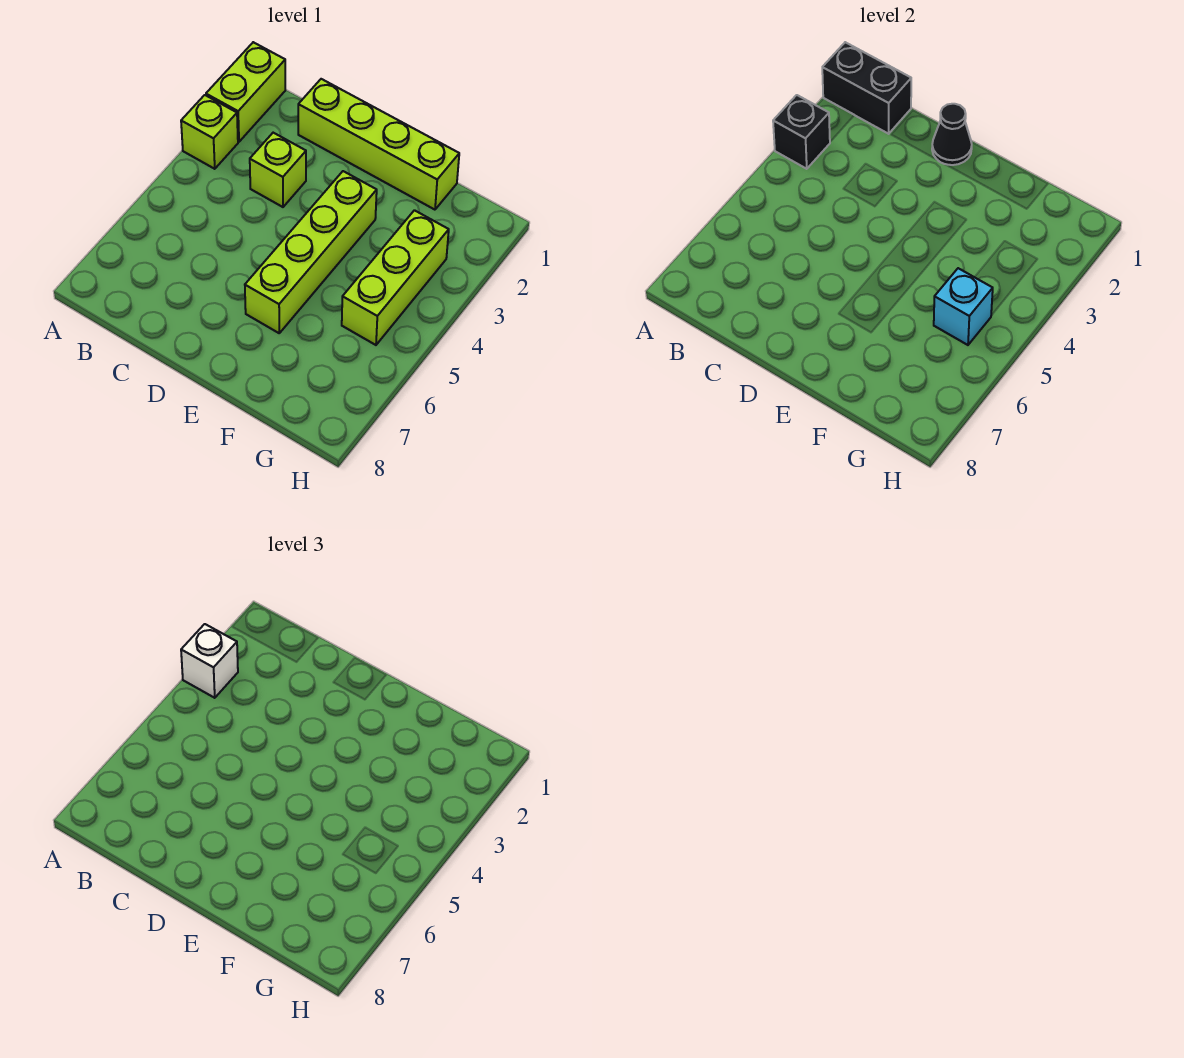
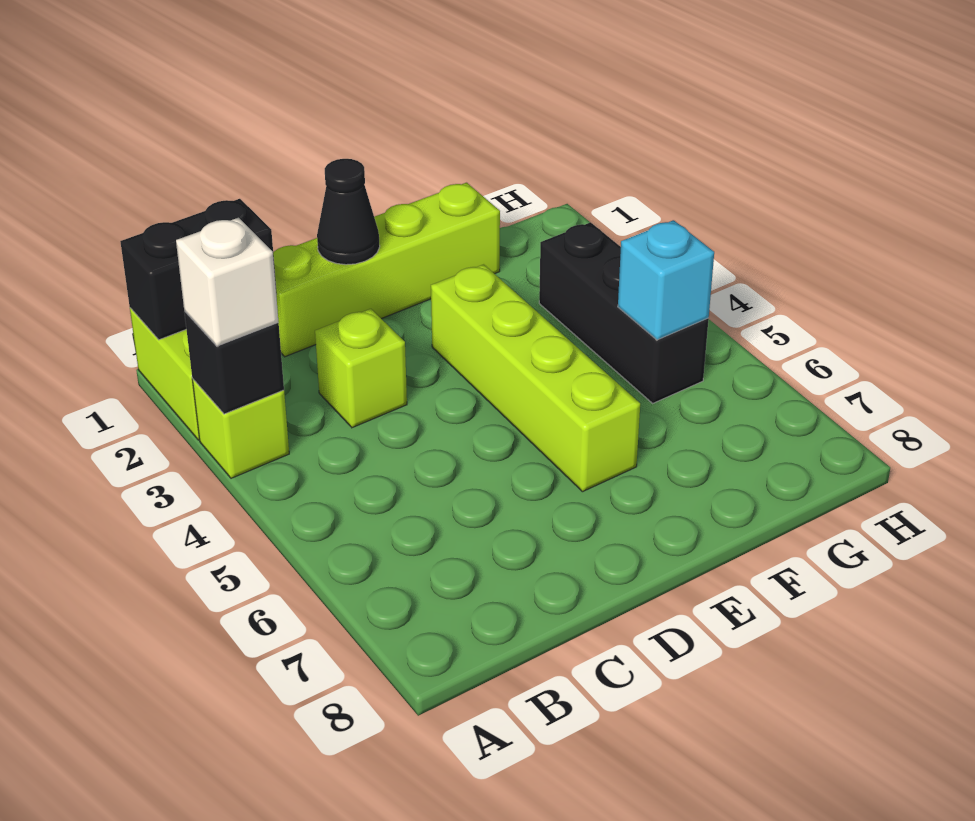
lime 1x3 brick [342,210,449,345] -> black 1x3 brick [539,222,709,403]

